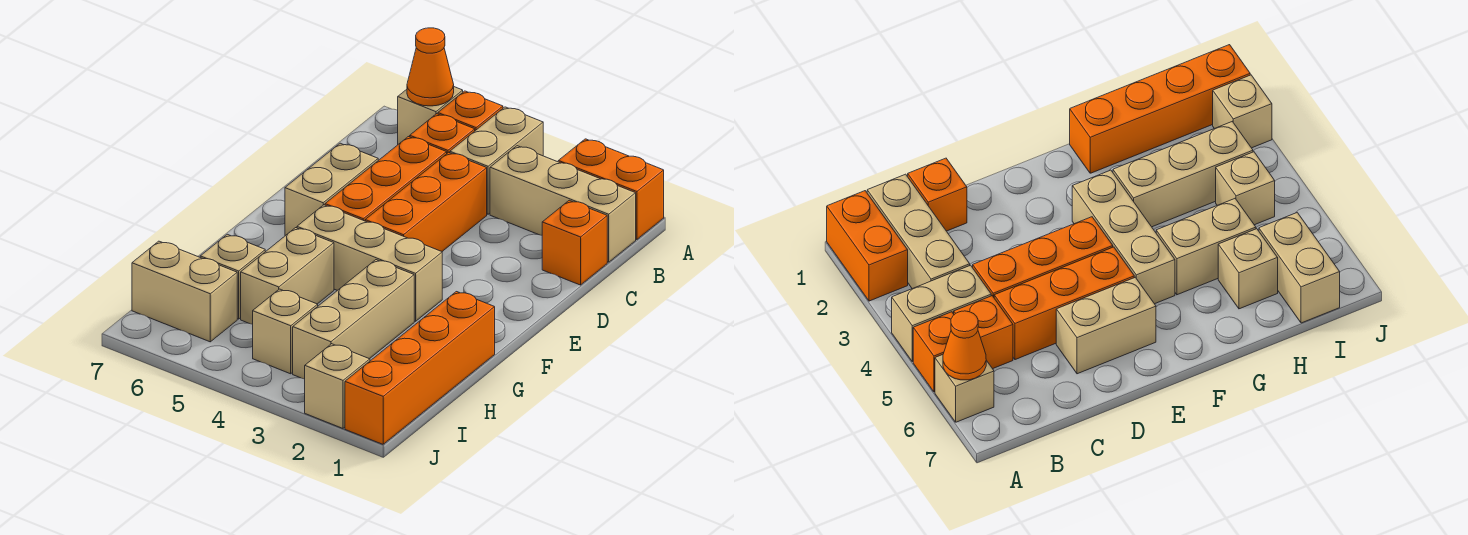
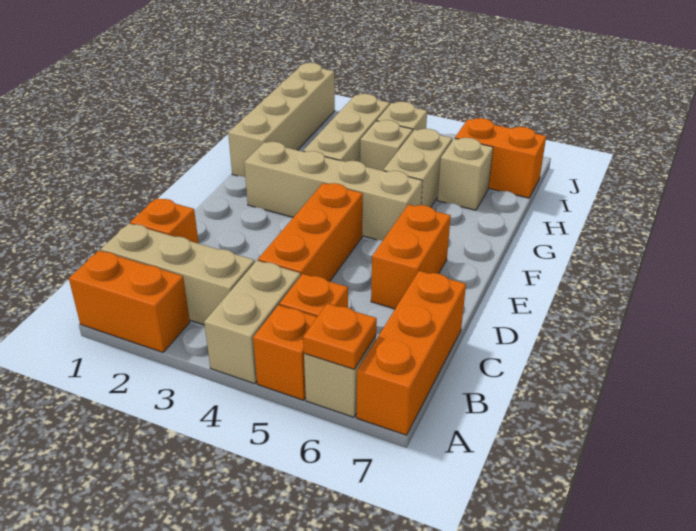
orange 1x1 cone [407,28,454,106] -> orange 1x1 plate [303,303,377,369]
orange 1x3 brick [325,137,447,221] -> orange 1x3 brick moved to [357,271,466,435]
tan 1x2 brick [285,143,378,236] -> orange 1x2 brick [371,205,451,309]
tan 1x3 brick [297,205,442,321] -> tan 1x4 brick [244,142,423,241]
orange 1x4 brick [345,292,495,444] -> tan 1x4 brick [228,63,335,177]
tan 1x2 brick [132,241,237,342] -> orange 1x2 brick [455,118,546,198]
tan 1x1 brick [305,344,370,428] -> tan 1x1 brick moved to [360,120,413,171]

